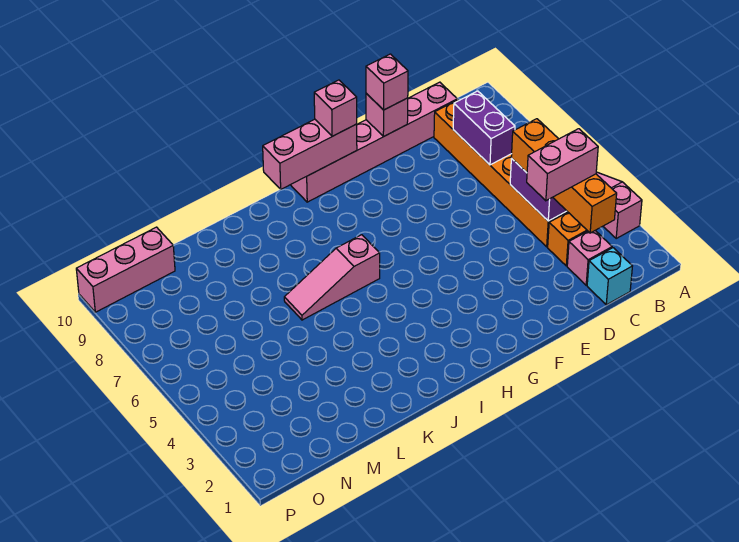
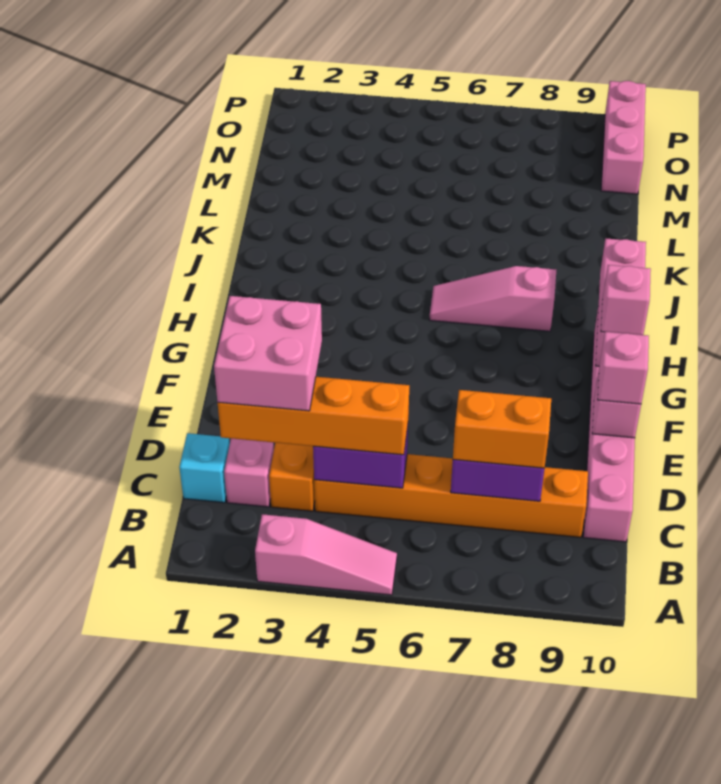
pink 1x2 brick [527,129,598,201] -> pink 2x2 brick [214,296,322,411]
none -> orange 1x2 brick [453,390,551,468]
pink 1x3 slope [284,235,380,320] -> pink 1x3 slope turned to [430,266,556,331]

